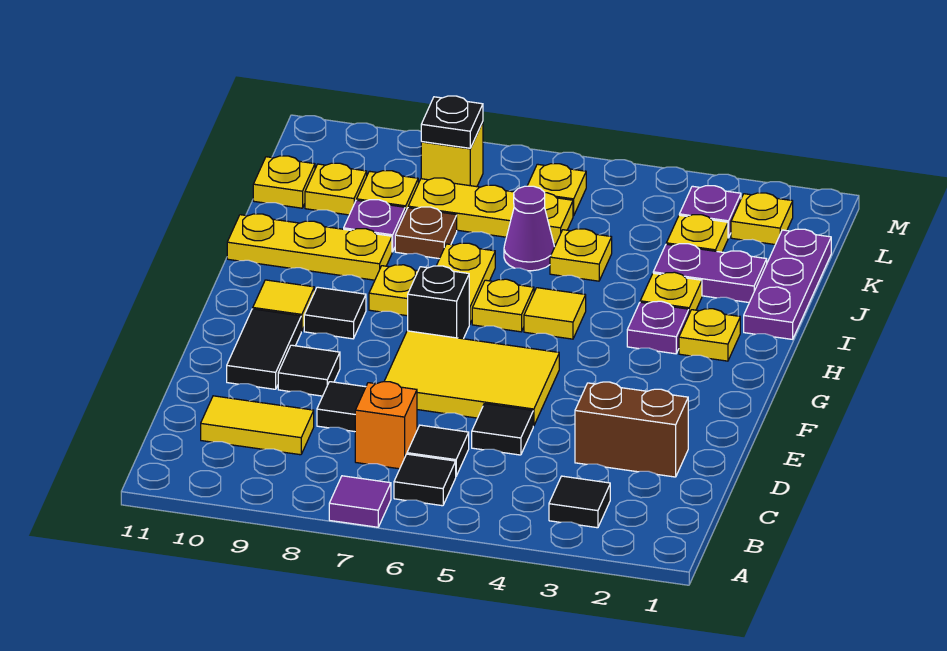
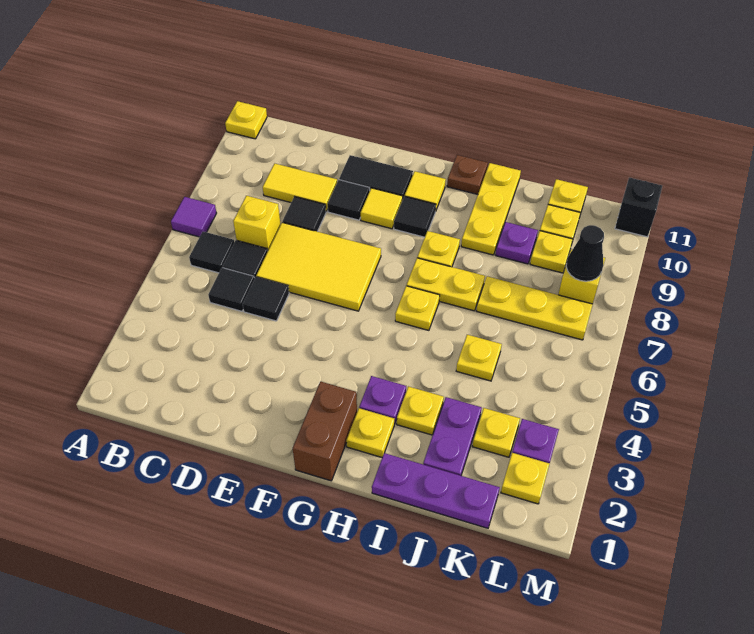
black 1x1 tile [549,476,610,528] -> black 1x1 tile moved to [208,268,254,311]
orange 1x1 brick [355,382,417,469] -> yellow 1x1 brick [233,196,281,250]
yellow 1x2 tile [201,396,314,455] -> yellow 1x2 tile turned to [263,164,337,211]
brown 1x2 brick [575,382,688,477] -> brown 1x2 brick moved to [293,381,357,481]
yellow 2x3 tile [384,331,559,426] -> yellow 2x3 tile turned to [256,222,381,311]
black 1x1 brick [408,266,469,339] -> black 1x1 brick moved to [615,178,662,237]
yellow 1x1 tile [524,288,586,339] -> yellow 1x1 tile moved to [361,188,403,229]
purple 1x1 cone [504,186,554,271] -> none
brown 1x1 plate [395,207,457,259] -> brown 1x1 plate moved to [447,155,488,194]
yellow 1x3 plate [408,178,573,244] -> yellow 1x3 plate turned to [477,276,593,340]
yellow 1x1 plate [527,164,586,216] -> yellow 1x1 plate moved to [225,101,267,139]
black 1x1 plate [421,96,483,148] -> black 1x1 cone [566,225,604,281]

